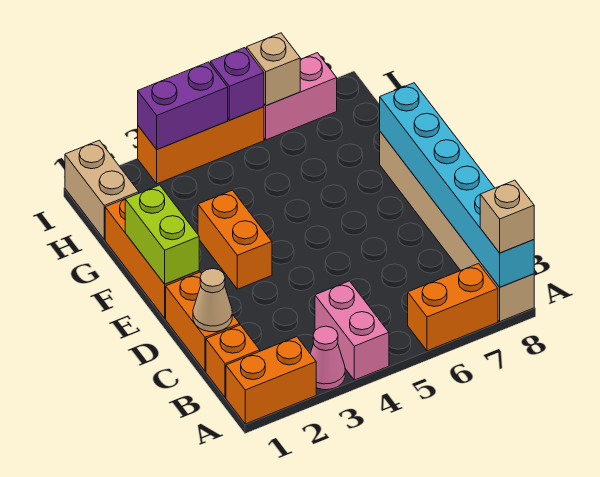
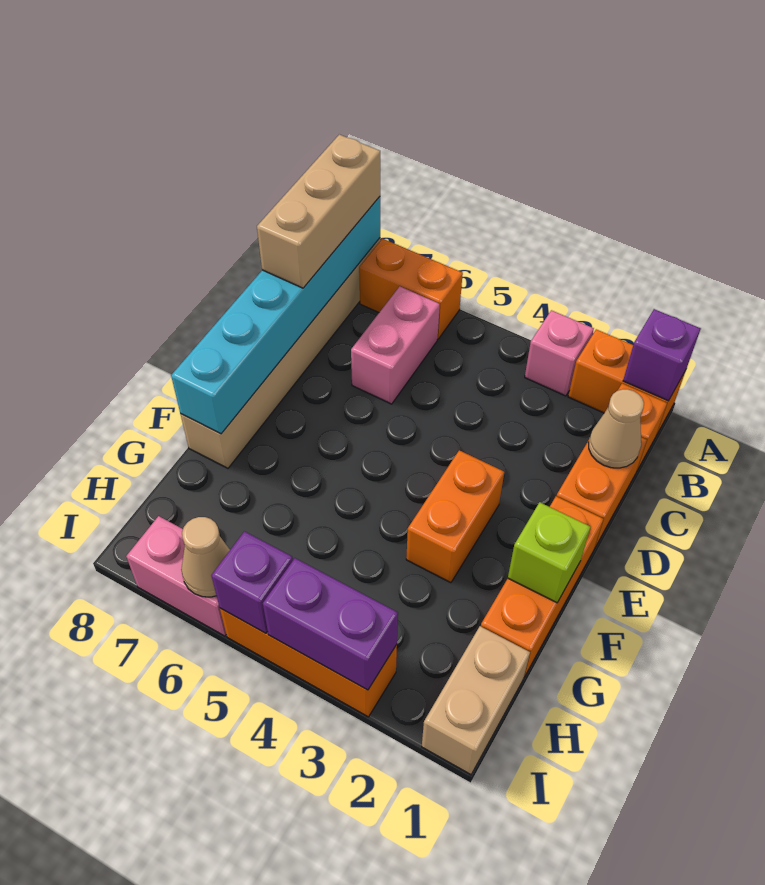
none -> purple 1x1 brick [623,309,701,401]
pink 1x1 cone [310,326,345,390] -> pink 1x1 brick [525,310,594,396]
pink 1x2 brick [315,281,389,380] -> pink 1x2 brick moved to [351,286,440,404]
tan 1x1 brick [480,180,534,253] -> tan 1x3 brick [257,134,380,288]
lime 1x2 brick [125,185,199,284] -> lime 1x1 brick [508,502,590,603]
tan 1x1 brick [247,33,300,106] -> tan 1x1 cone [181,517,230,597]

